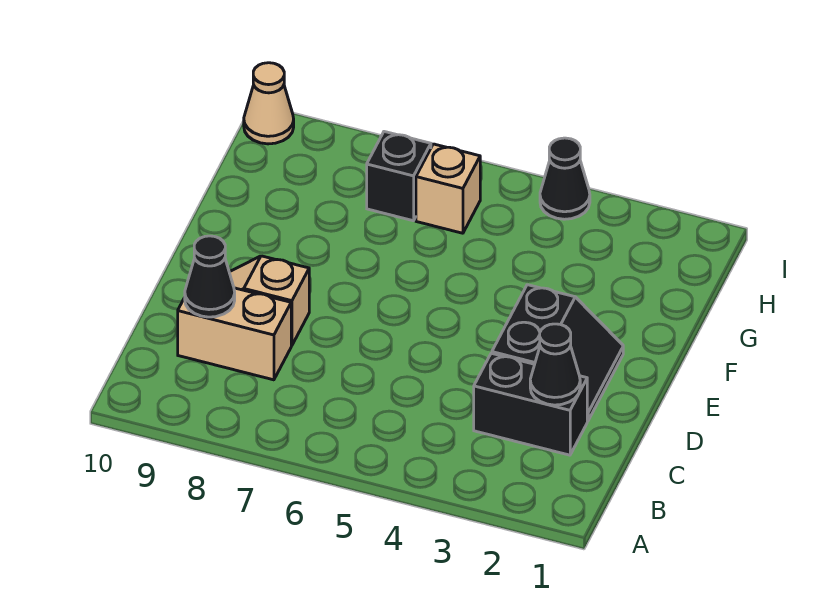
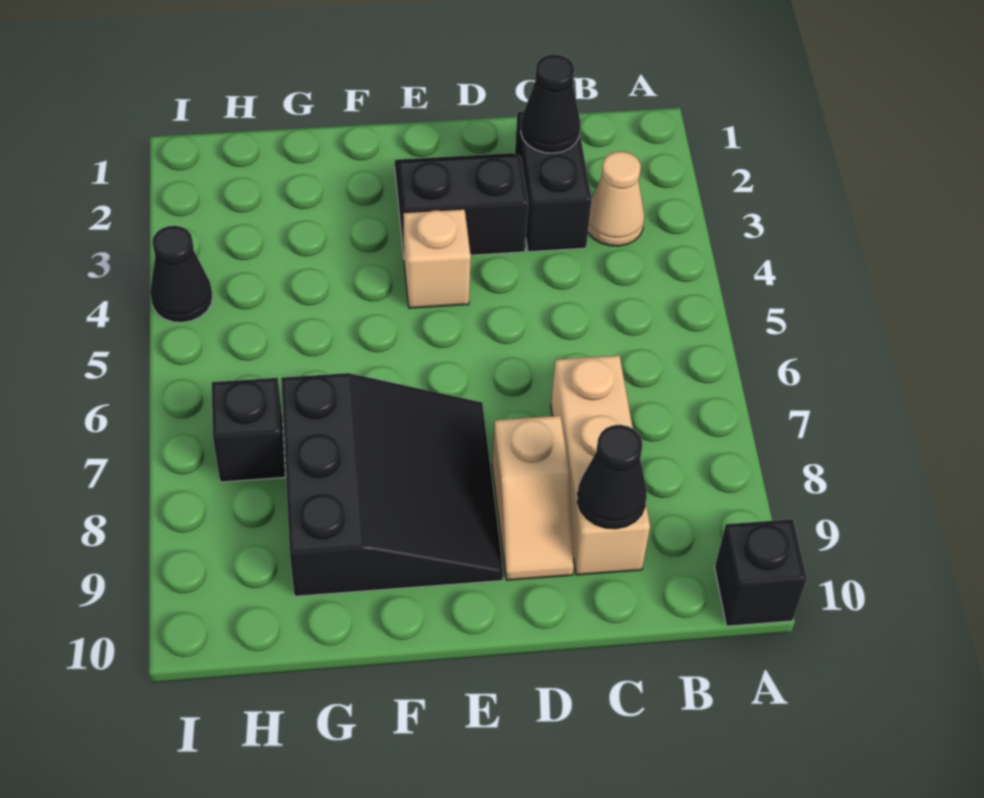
none -> black 1x1 brick [715,519,807,626]
tan 1x2 brick [178,288,291,380] -> tan 1x3 brick [551,355,650,575]
none -> black 3x3 slope [281,373,503,596]
tan 1x1 brick [416,144,480,233] -> tan 1x1 brick moved to [403,209,471,308]
tan 1x1 cone [244,63,294,144] -> tan 1x1 cone moved to [588,151,644,246]

